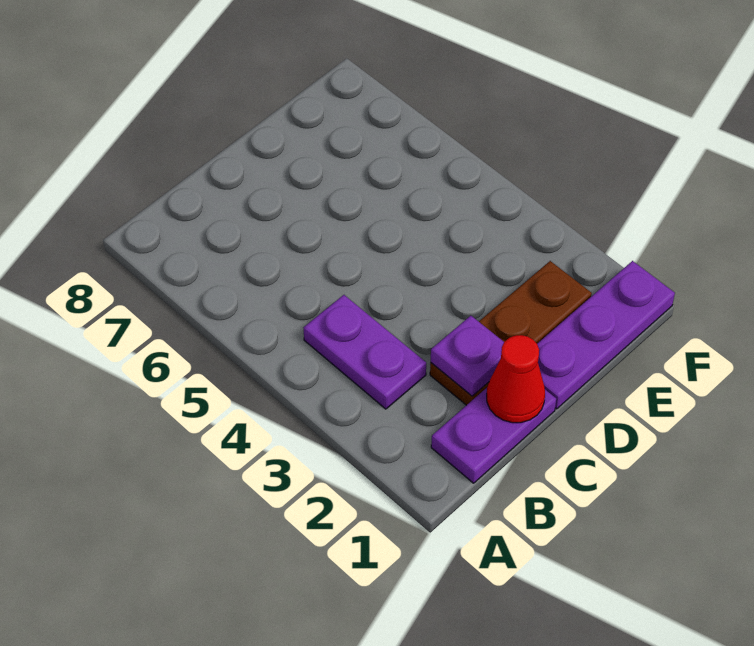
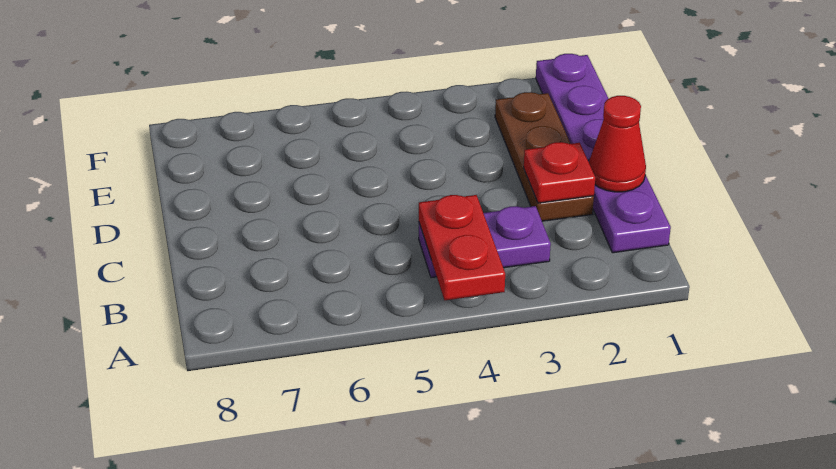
none -> red 1x2 plate [419,195,505,300]
purple 1x1 plate [431,316,504,396] -> red 1x1 plate [524,142,595,203]

